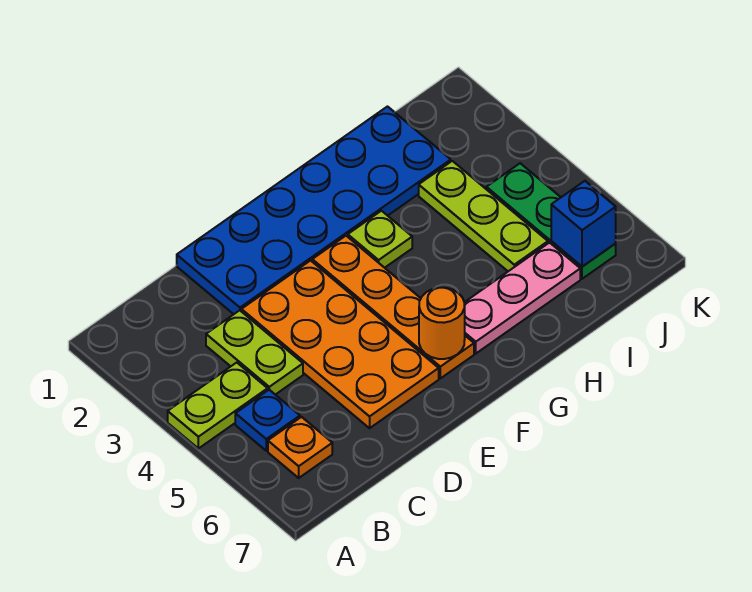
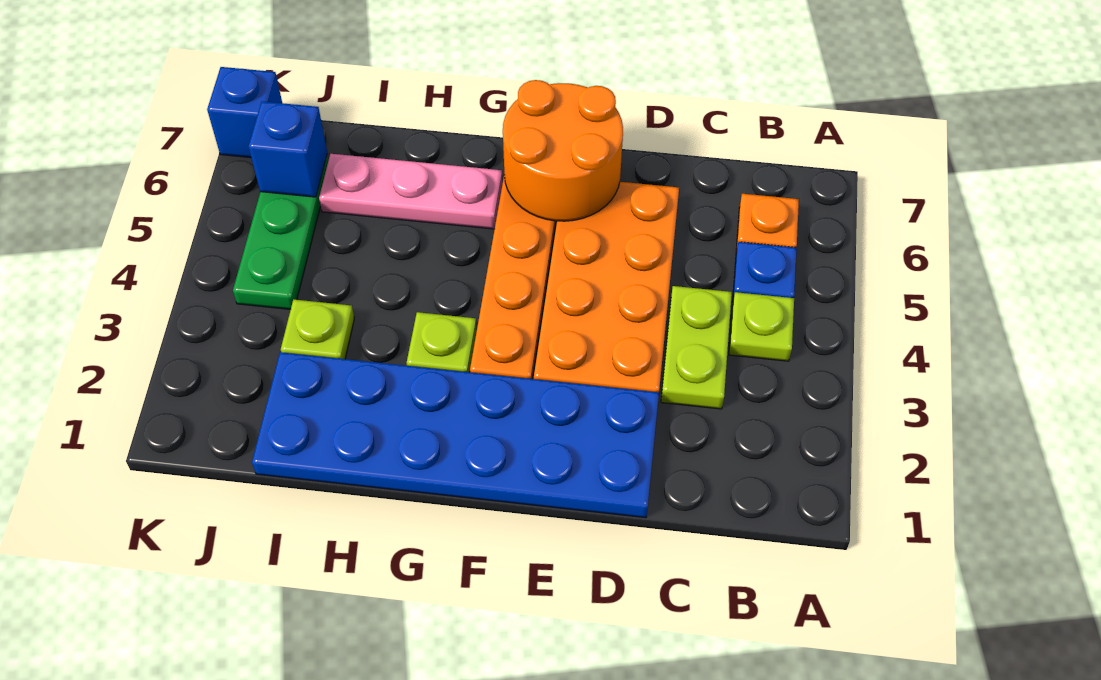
lime 1x2 plate [168,363,268,449] -> lime 1x1 plate [729,292,794,361]
orange 1x1 round brick [419,288,465,359] -> orange 2x2 round brick [503,80,623,221]
lime 1x3 plate [419,161,548,271] -> lime 1x1 plate [281,299,354,359]
none -> blue 1x1 brick [207,67,282,158]

